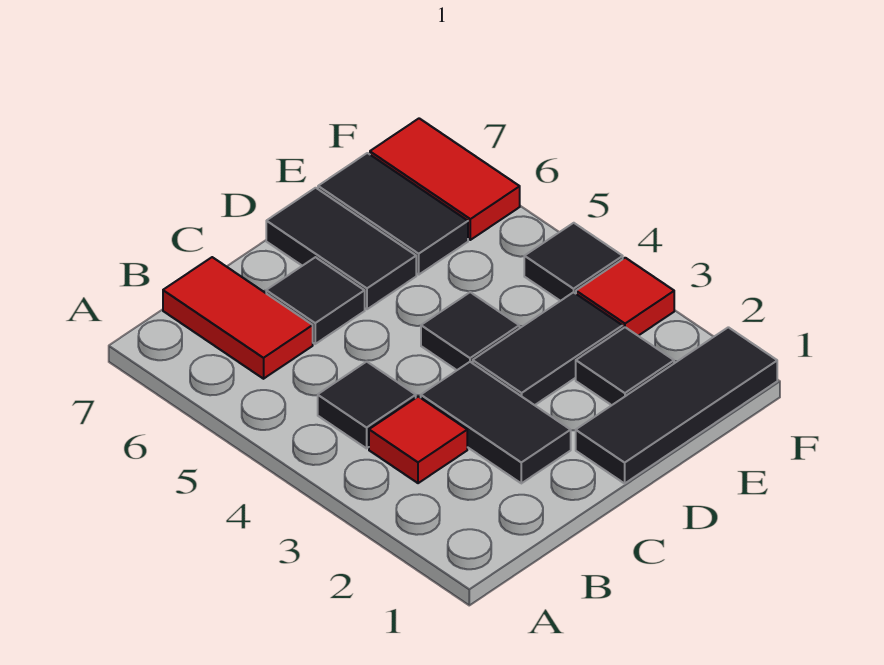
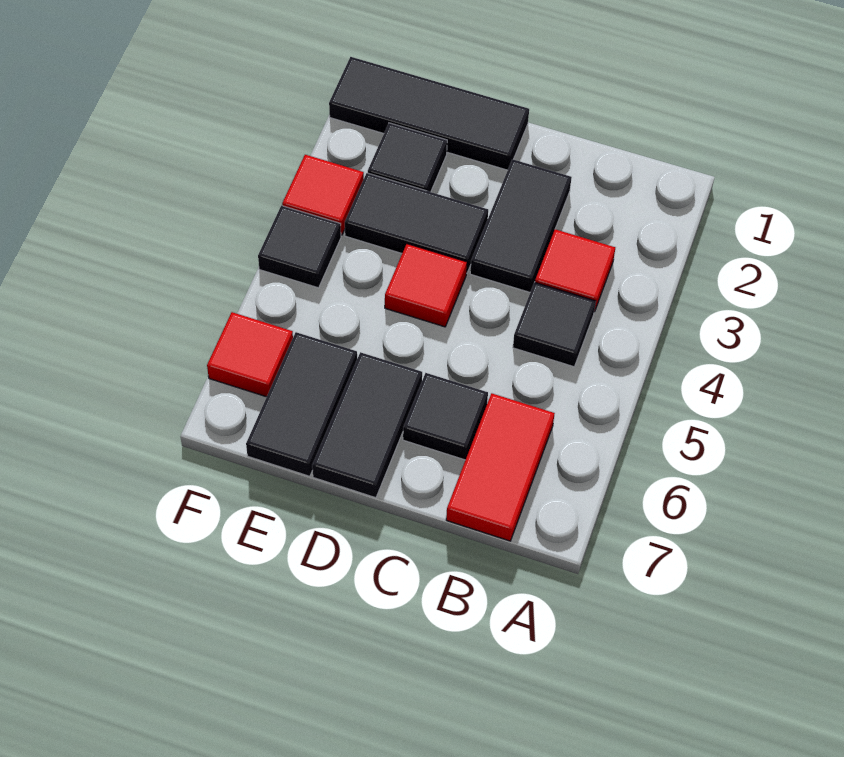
black 1x1 tile [421,292,519,370] -> red 1x1 tile [385,244,467,327]
red 1x2 tile [370,118,520,240] -> red 1x1 tile [207,312,293,397]

